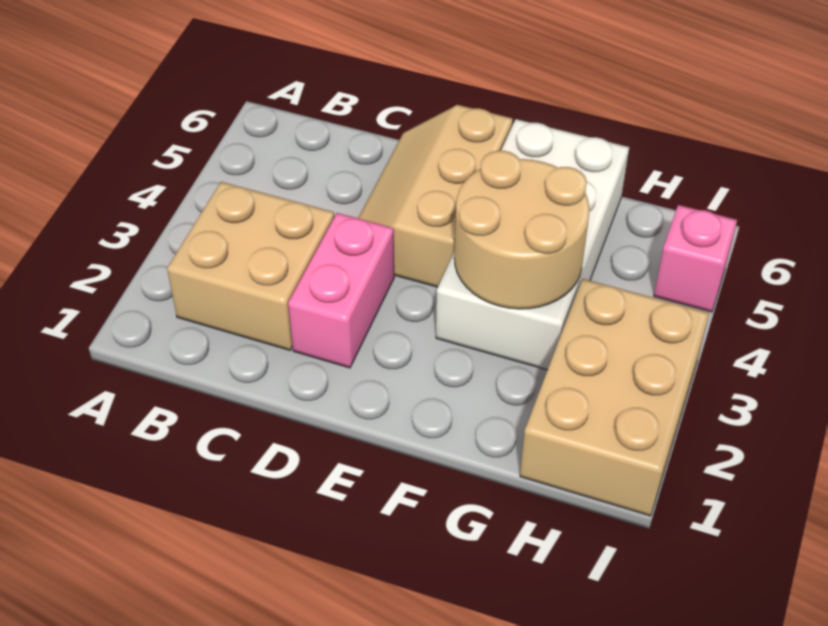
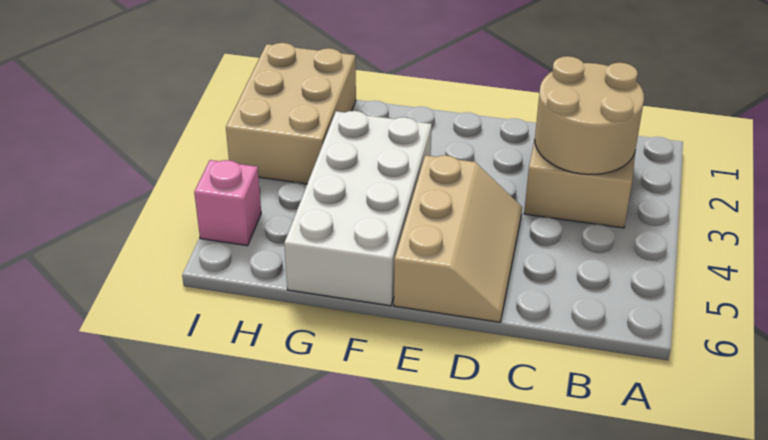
pink 1x2 brick [288,213,394,368] -> none
tan 2x2 round brick [454,151,589,309] -> tan 2x2 round brick moved to [535,56,644,175]

